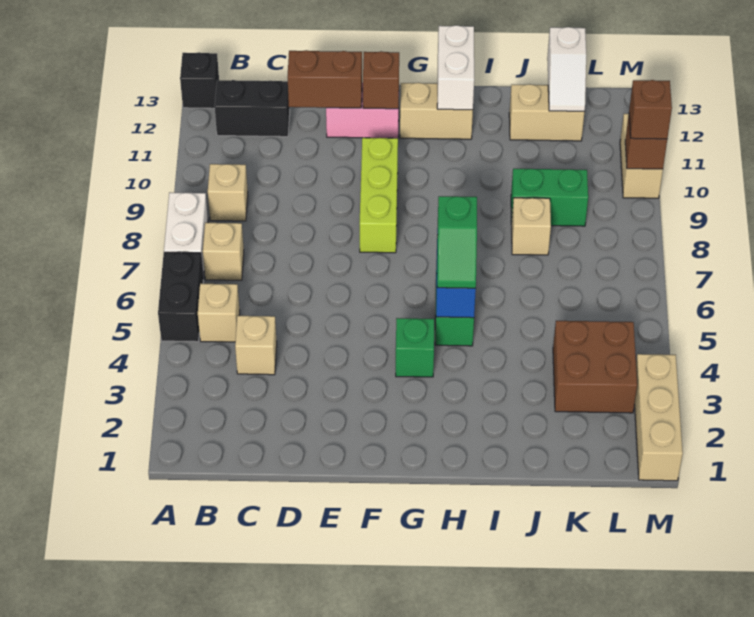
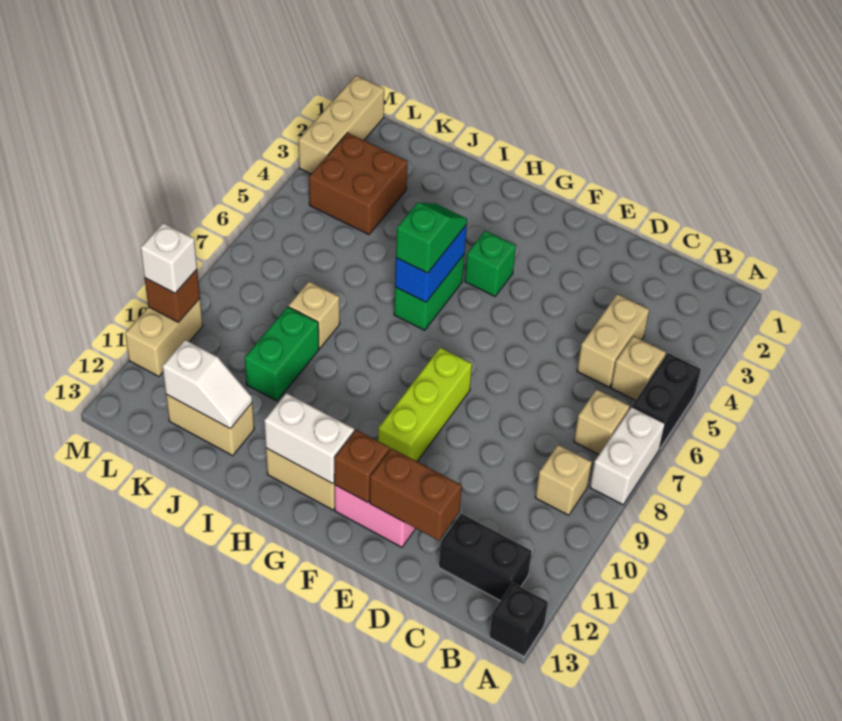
tan 1x1 brick [235,316,277,375] -> tan 1x2 brick [577,294,649,387]
white 1x2 brick [437,25,474,110] -> white 1x2 brick turned to [264,393,354,484]
green 1x2 brick [511,169,588,226] -> green 1x2 brick turned to [245,307,319,401]
white 1x2 slope [547,27,586,111] -> white 1x2 slope turned to [162,340,252,429]
brown 1x1 brick [629,80,672,139] -> white 1x1 brick [141,223,197,293]

